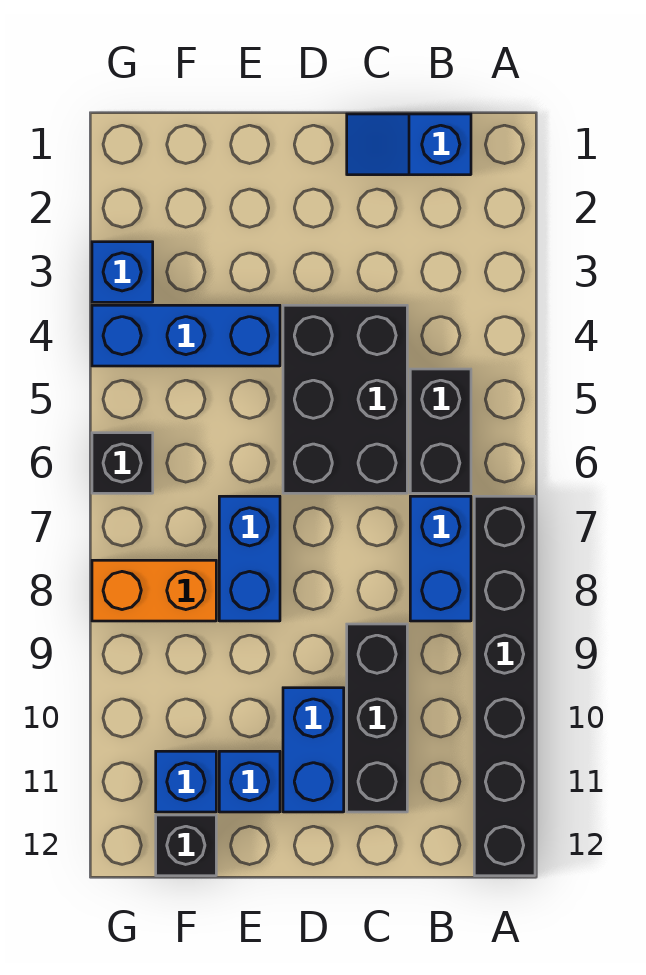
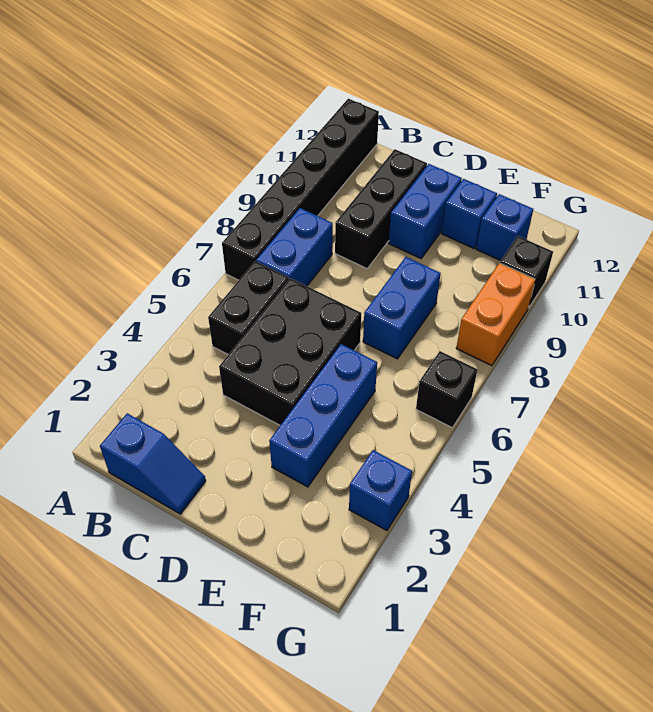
blue 1x3 brick [92,305,280,366] -> blue 1x3 brick turned to [269,344,377,487]
orange 1x2 brick [92,560,216,621] -> orange 1x2 brick turned to [456,263,535,366]
black 1x1 brick [156,815,216,876] -> black 1x1 brick moved to [500,236,553,308]

